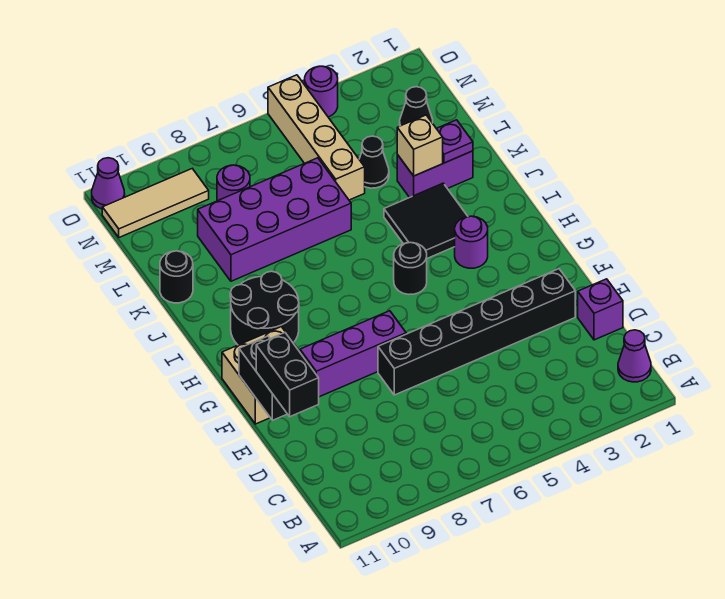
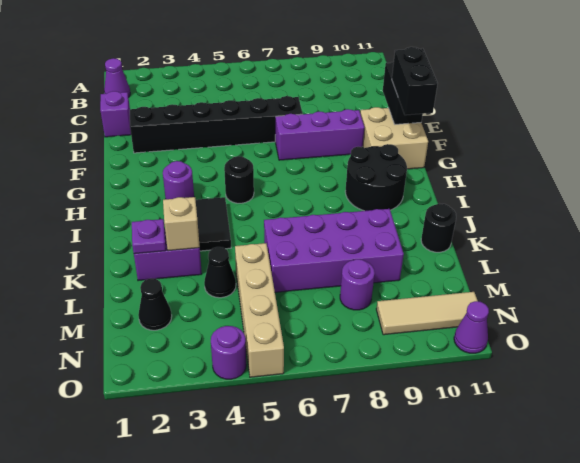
black 1x2 brick [256,333,319,417] -> black 1x2 brick moved to [392,47,438,115]

